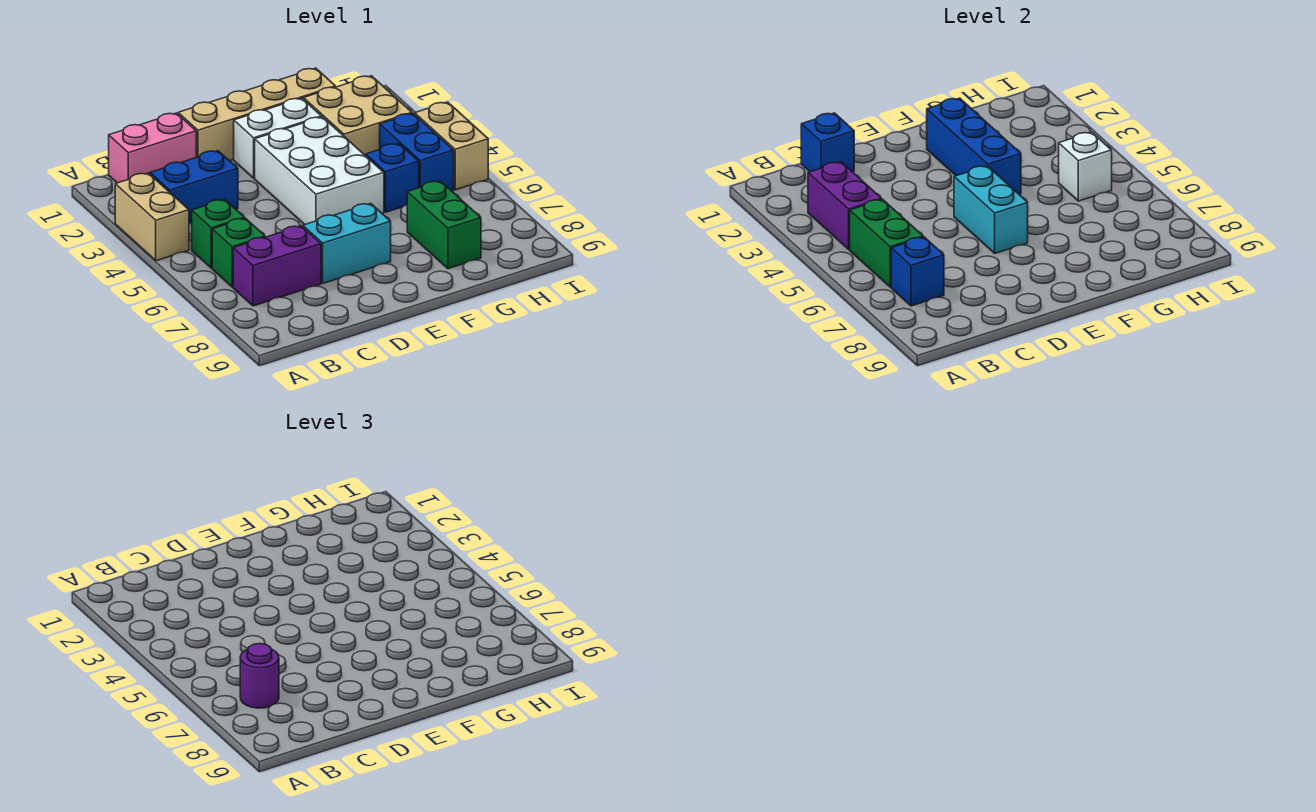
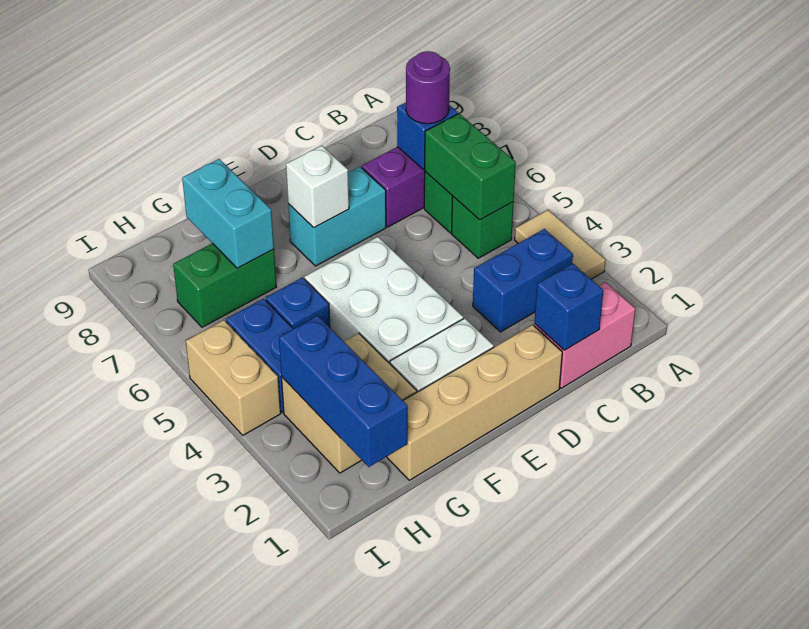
tan 1x2 brick [115,173,189,261] -> tan 1x2 tile [515,210,606,279]
purple 1x2 brick [808,162,882,249] -> none
cyan 1x2 brick [954,166,1028,253] -> cyan 1x2 brick moved to [182,159,274,268]
blue 1x3 brick [927,98,1021,195] -> blue 1x3 brick moved to [279,316,408,467]
green 1x2 brick [407,181,481,269] -> green 1x2 brick turned to [173,243,276,327]
white 1x1 brick [1059,132,1112,201] -> white 1x1 brick moved to [286,146,349,228]

